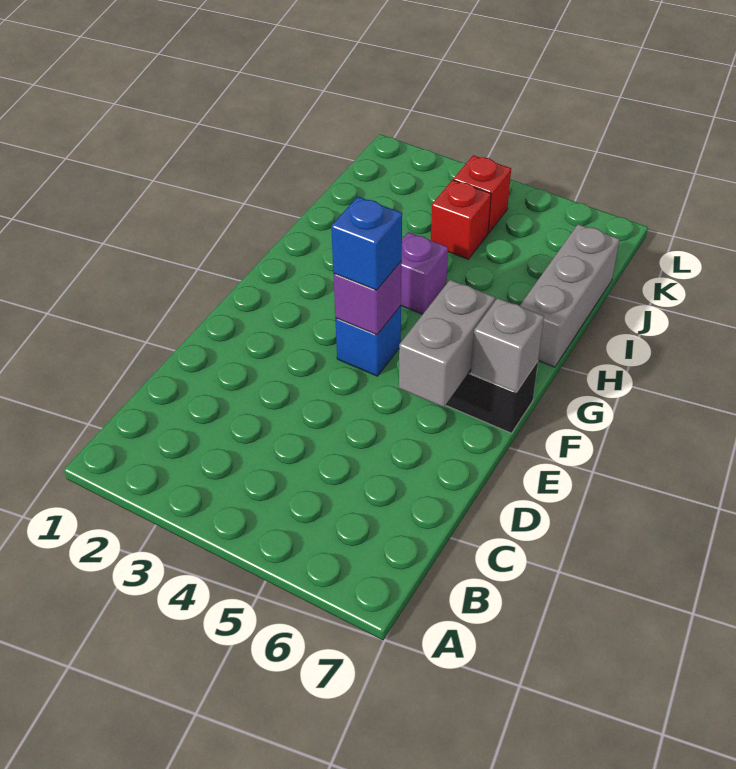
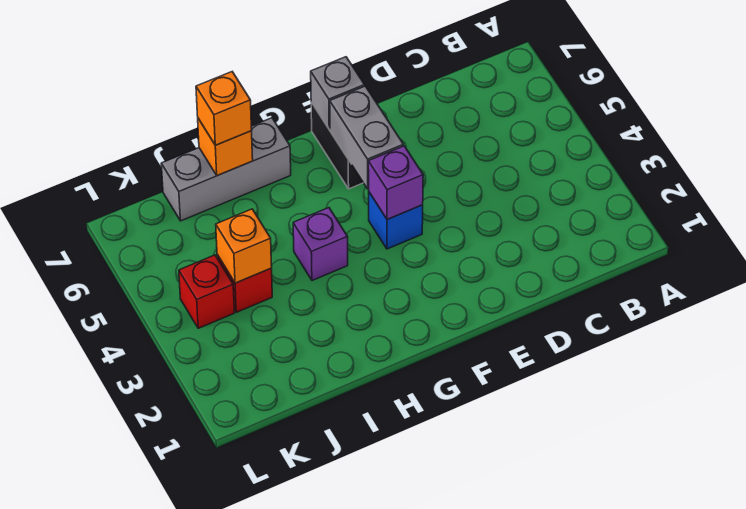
grey 1x2 brick [399,280,495,407] -> grey 1x2 brick turned to [330,86,403,189]
blue 1x1 brick [331,197,402,290] -> none
none -> orange 1x1 brick [198,119,253,176]
none -> orange 1x1 brick [196,72,252,145]
none -> orange 1x1 brick [216,209,272,283]

